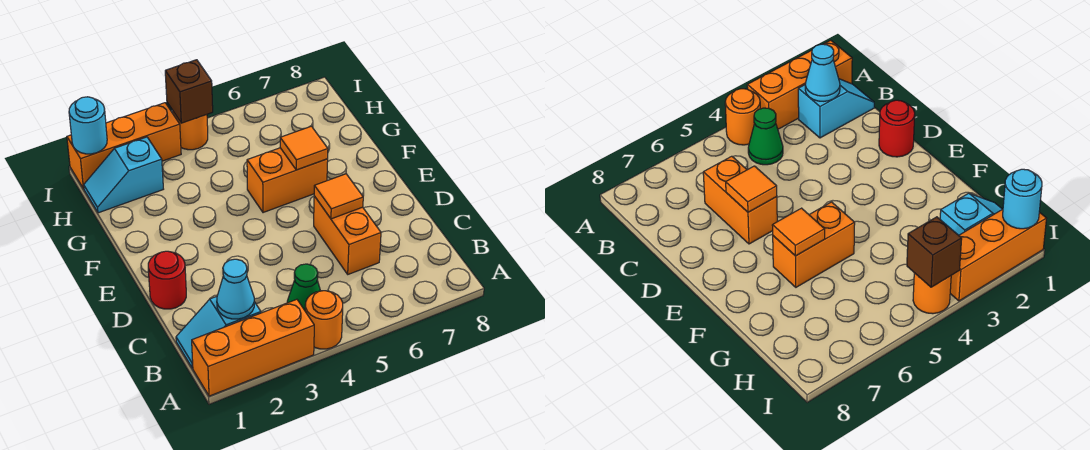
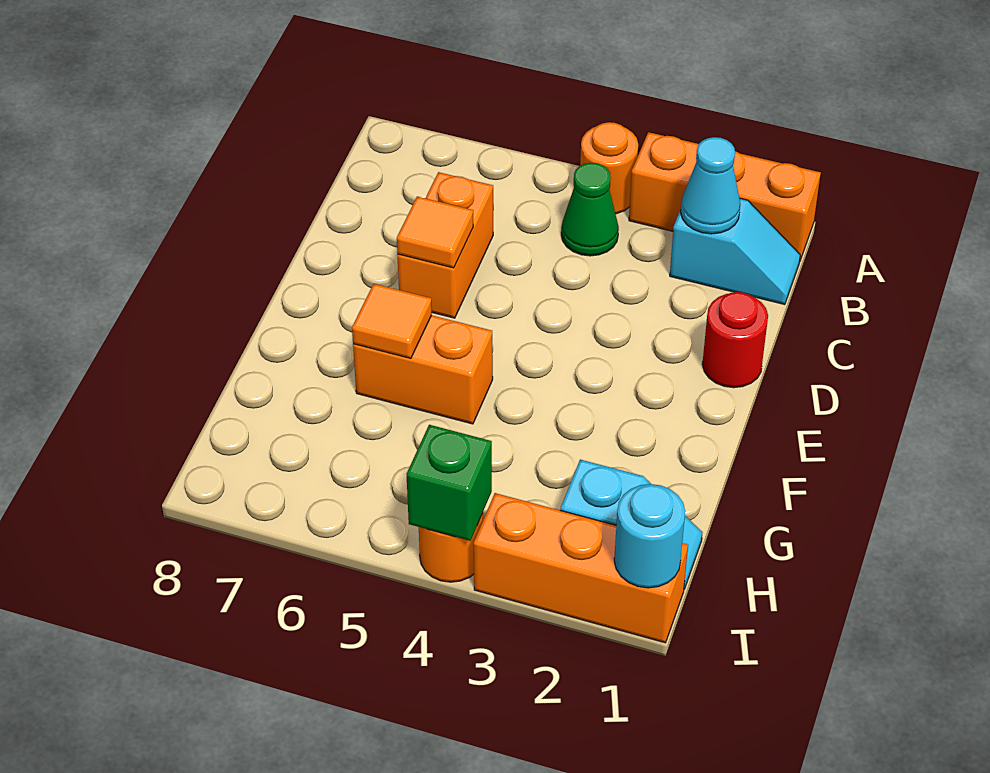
brown 1x1 brick [165,60,213,123] -> green 1x1 brick [407,425,492,541]

